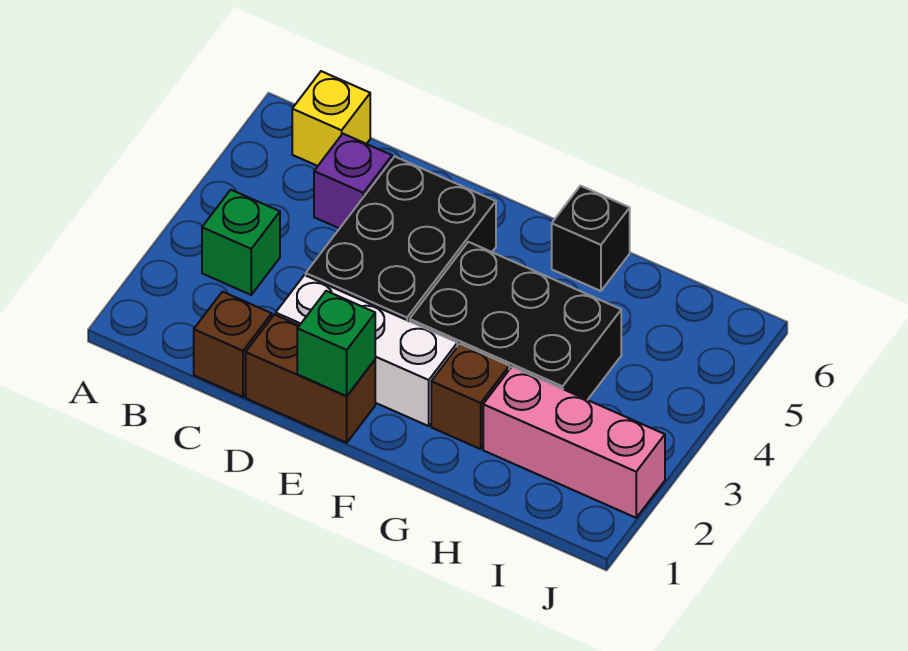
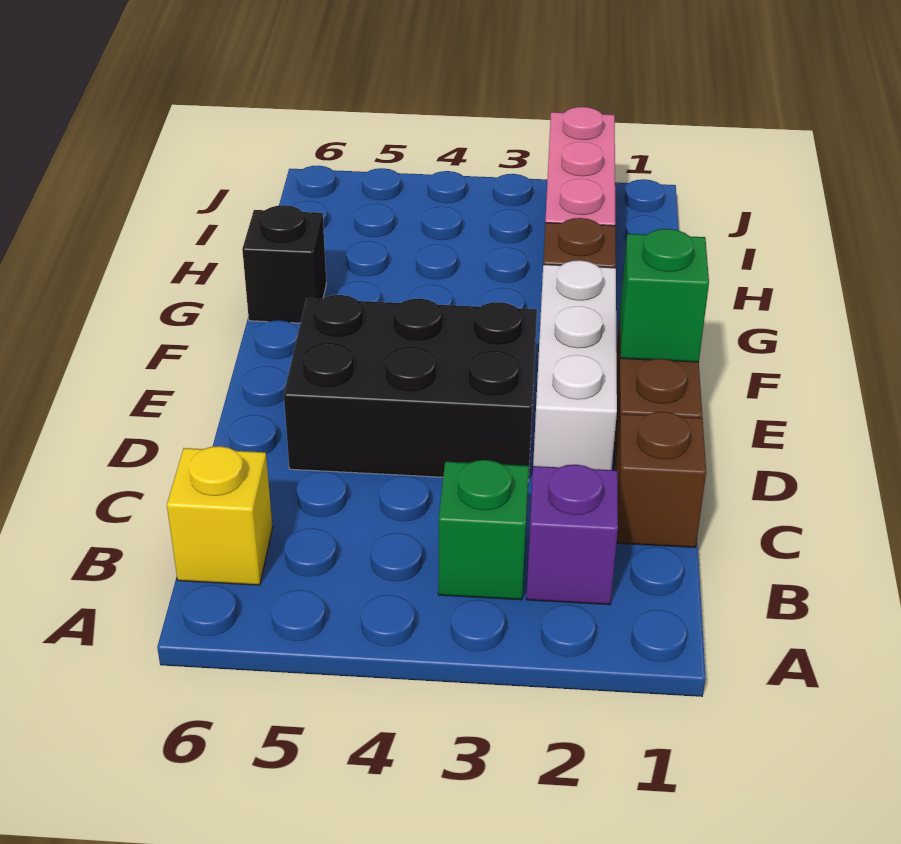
purple 1x1 brick [314,134,392,228] -> purple 1x1 brick moved to [526,464,618,605]
black 2x3 brick [410,242,621,400] -> none

